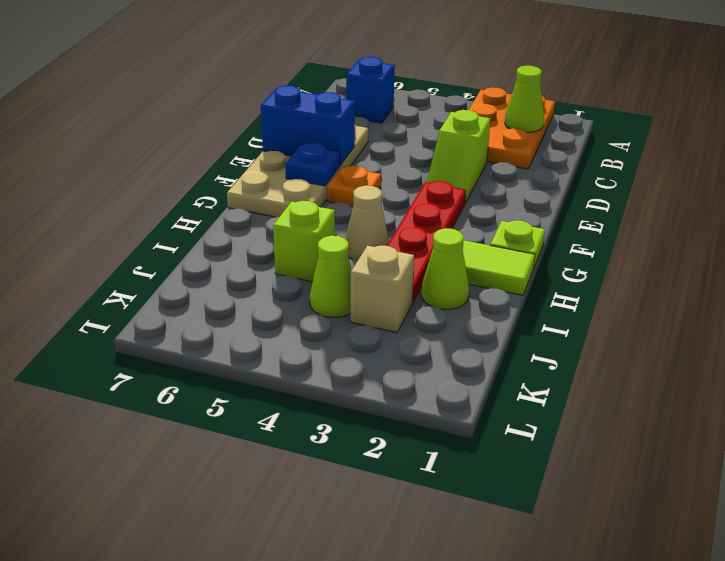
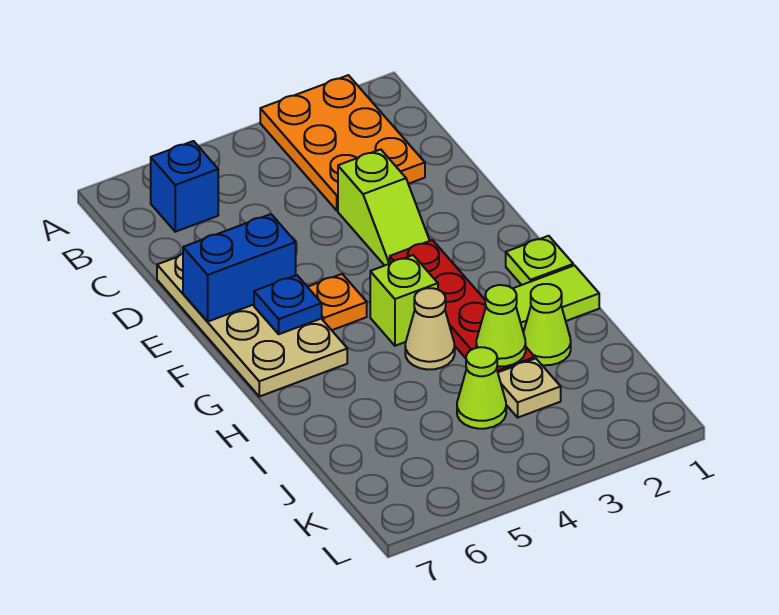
lime 1x1 cone [505,66,544,132] -> lime 1x1 cone moved to [476,285,526,366]
lime 1x1 brick [273,201,335,282] -> lime 1x1 brick moved to [370,255,438,346]
tan 1x1 brick [351,246,414,332] -> tan 1x1 plate [498,358,561,417]

